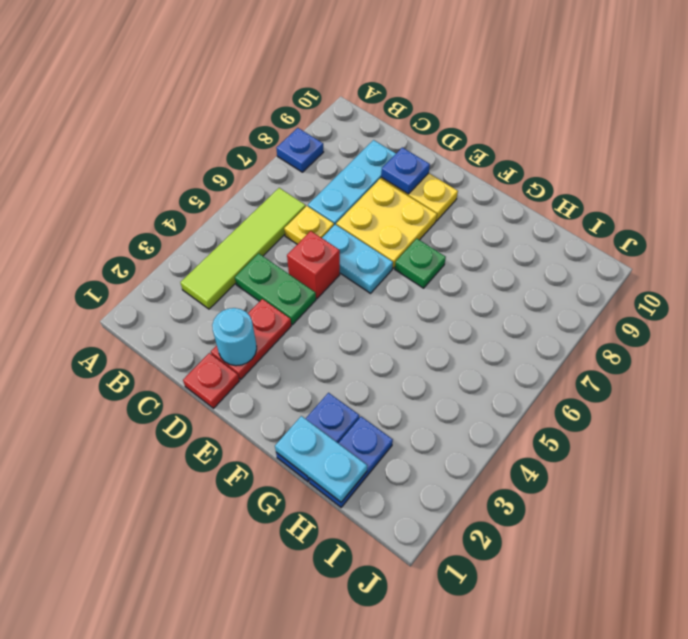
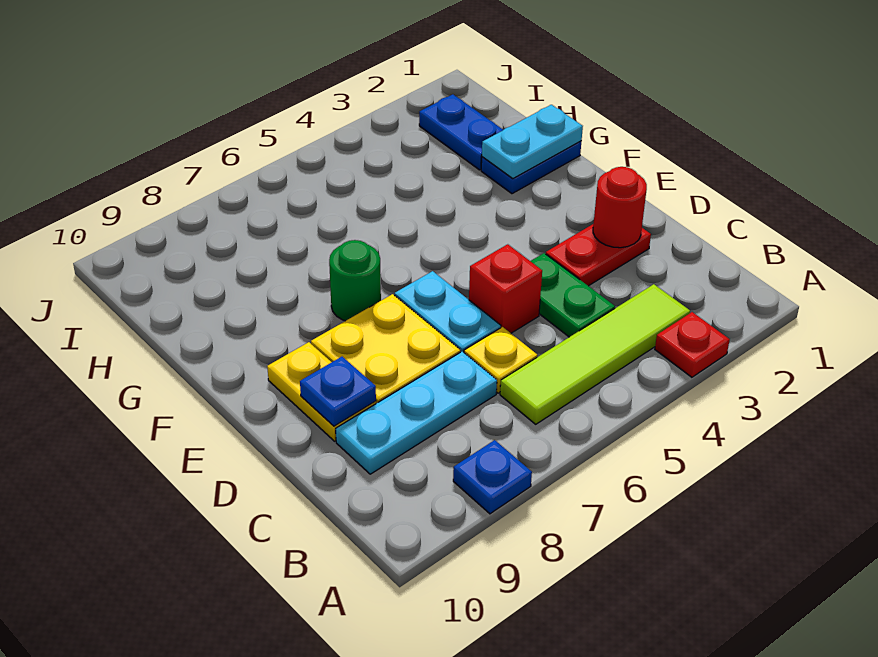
red 1x1 plate [183,353,239,408] -> red 1x1 plate moved to [655,312,730,377]
cyan 1x1 round brick [212,308,257,366] -> red 1x1 round brick [593,167,647,248]
green 1x1 plate [395,239,446,288] -> green 1x1 round brick [329,240,381,321]
cyan 1x2 plate [275,416,367,502] -> cyan 1x2 plate turned to [482,105,583,179]
blue 1x2 plate [309,417,393,507] -> blue 1x2 plate turned to [419,94,503,170]

